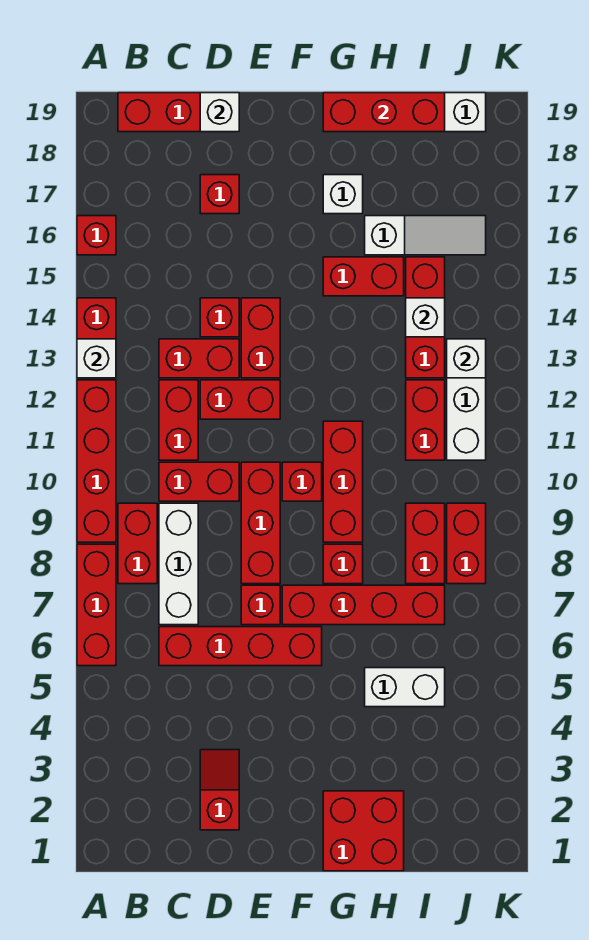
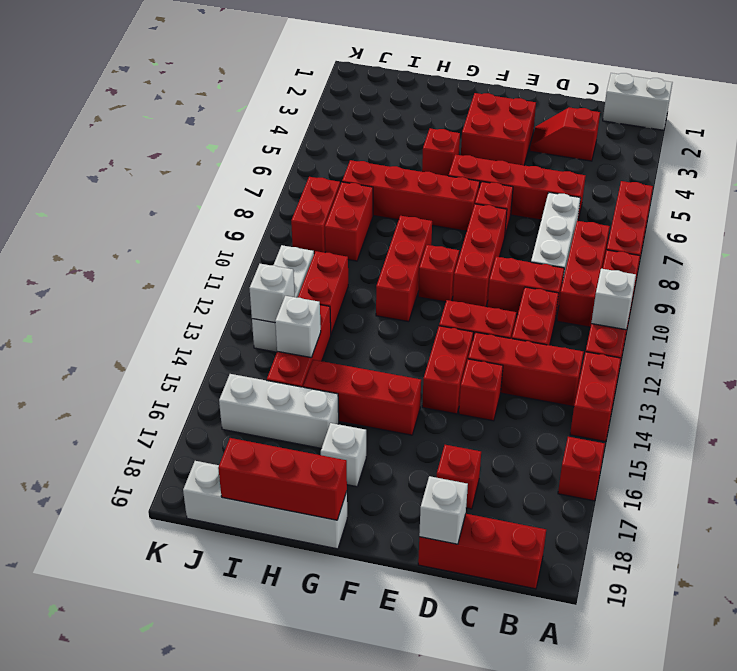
white 1x1 brick [77,339,116,378] -> white 1x1 brick moved to [591,269,636,330]
red 1x2 brick [118,503,157,584] -> red 1x3 brick [557,221,610,327]
red 1x2 brick [159,339,239,378] -> red 1x3 brick [468,332,583,407]
red 1x2 slope [200,750,239,830] -> red 1x2 slope turned to [530,107,600,161]
red 2x2 brick [323,791,404,871] -> red 2x2 brick moved to [461,93,536,165]
red 1x1 brick [323,544,363,584] -> red 1x1 brick moved to [422,128,460,176]
red 1x2 brick [323,257,404,296] -> red 1x3 brick [303,360,421,435]
white 1x2 brick [365,668,445,707] -> white 1x2 brick moved to [603,73,673,130]
white 1x3 slope [365,216,486,255] -> white 1x3 brick [219,374,339,448]

